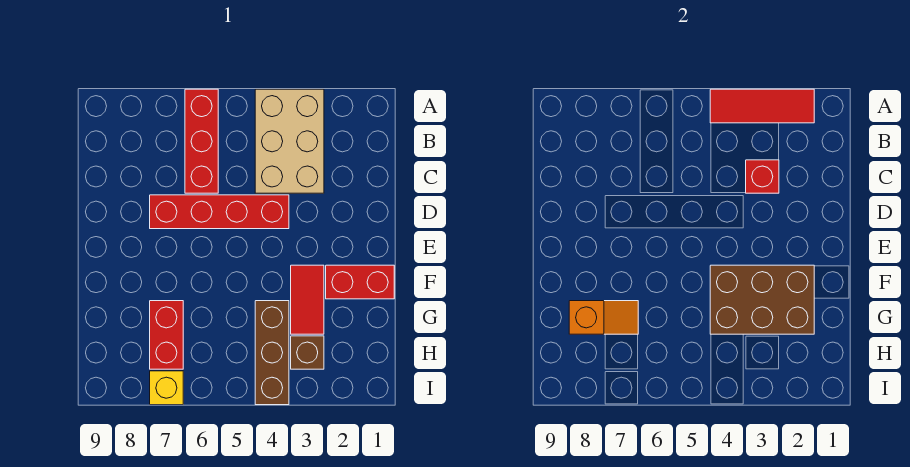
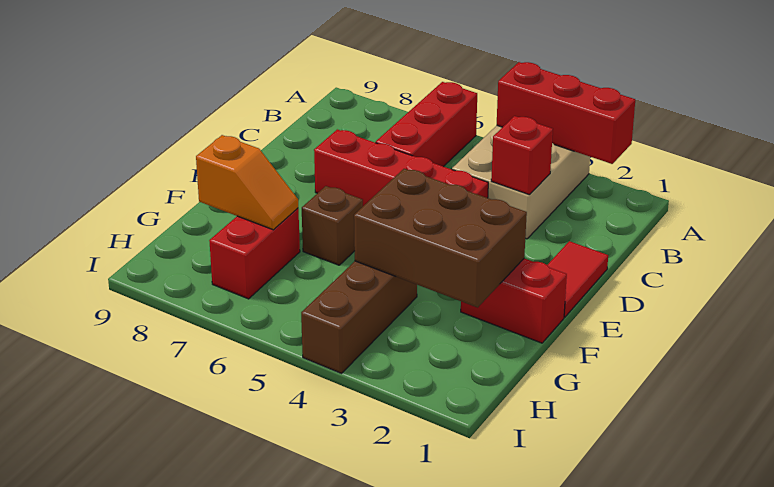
red 1x3 tile [710,89,814,123] -> red 1x3 brick [497,62,635,164]
red 1x2 tile [291,265,324,334] -> red 1x2 tile moved to [548,241,608,317]
brown 1x1 brick [291,336,324,369] -> brown 1x1 brick moved to [302,186,363,265]
yellow 1x1 brick [150,371,183,405] -> none

